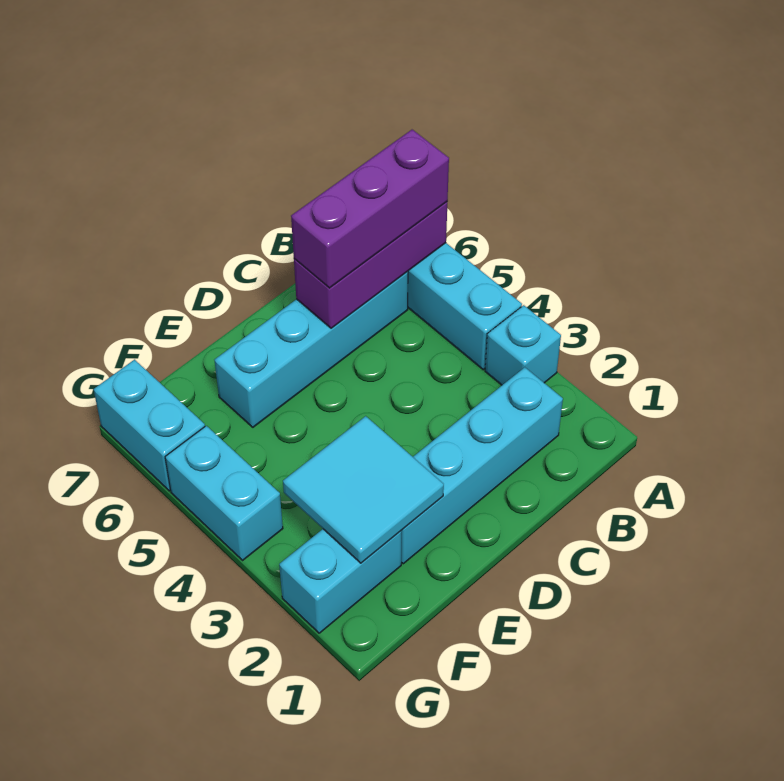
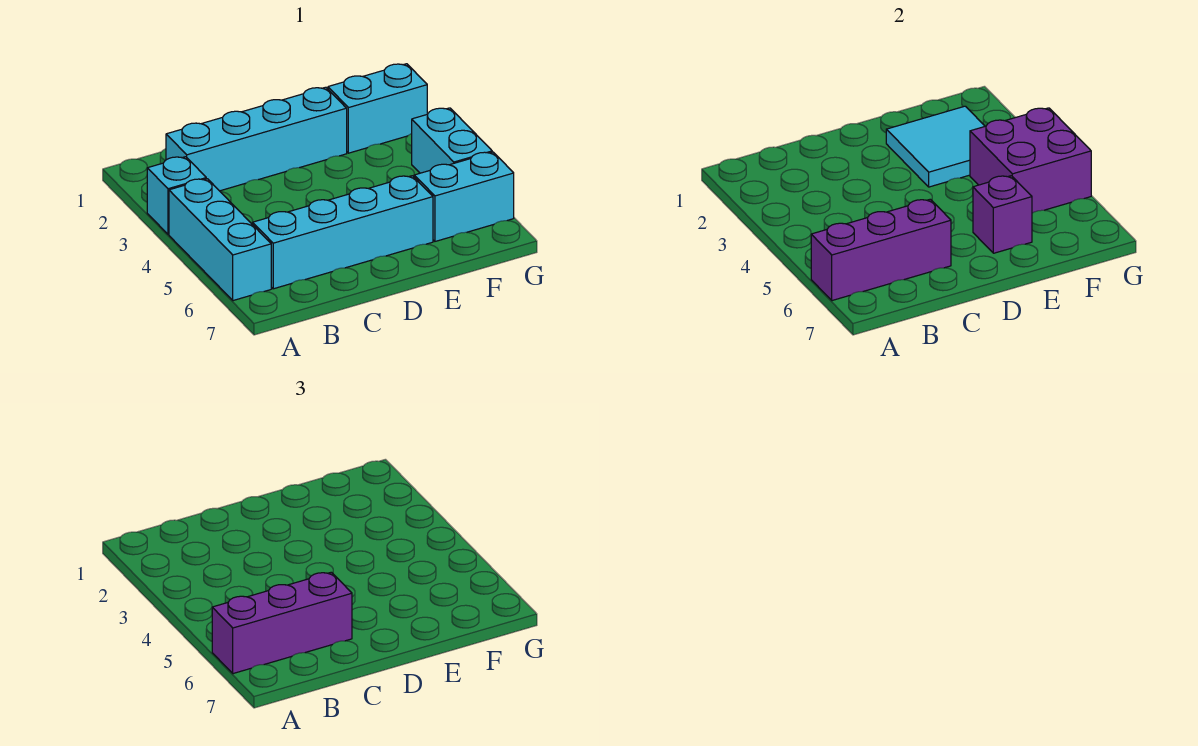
none -> purple 1x1 brick [973,176,1032,253]
none -> purple 2x2 brick [970,108,1091,213]
cyan 1x2 brick [94,360,205,491] -> cyan 1x2 brick turned to [414,152,514,241]

